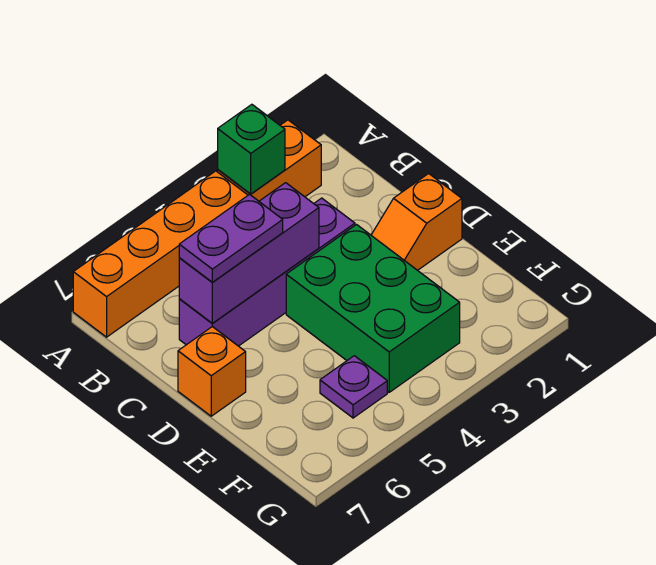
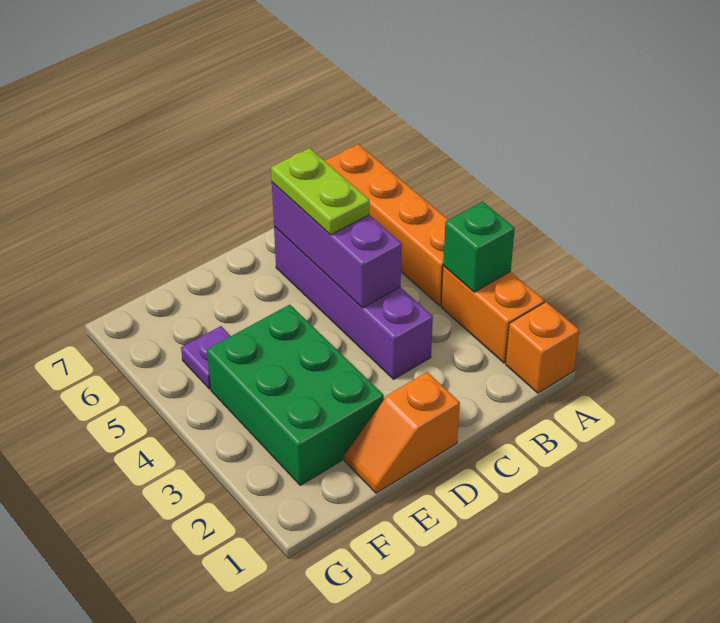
purple 1x2 plate [179,195,283,282] -> lime 1x2 plate [271,148,370,235]
orange 1x2 slope [371,173,462,270] -> orange 1x2 slope turned to [345,372,460,493]
green 2x3 brick [286,225,460,392] -> green 2x3 brick turned to [207,305,384,485]
orange 1x1 brick [178,327,246,416] -> orange 1x1 brick moved to [506,302,580,393]

